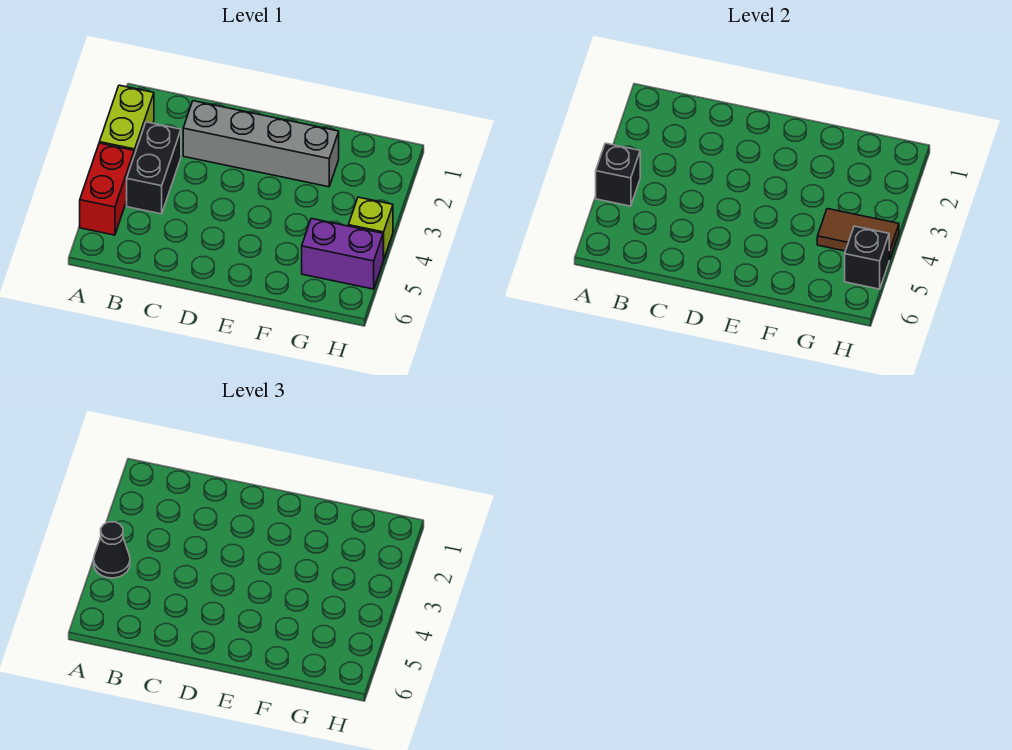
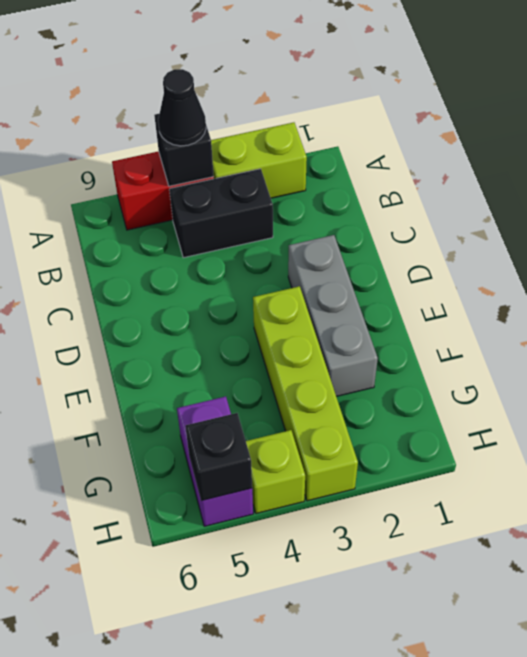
grey 1x4 brick [183,101,339,187] -> grey 1x3 brick [288,235,378,396]
none -> lime 1x4 brick [253,286,358,501]
brown 1x2 tile [817,209,899,260] -> none

